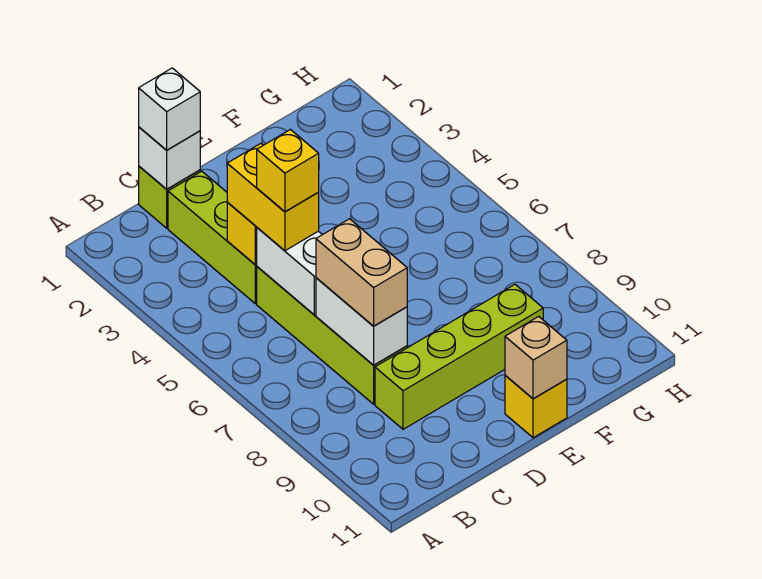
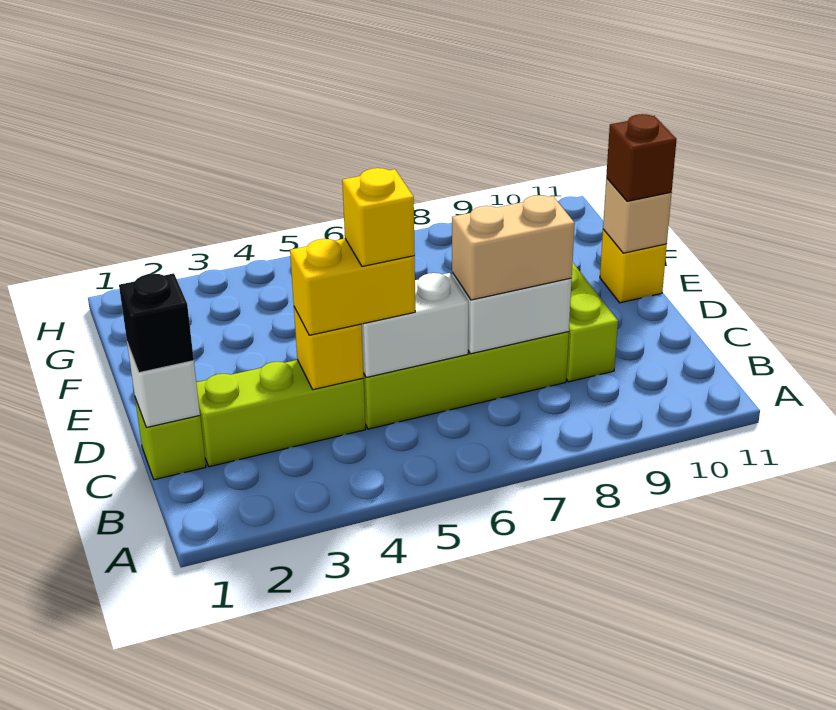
white 1x1 brick [139,68,200,150] -> black 1x1 brick [119,273,194,373]
none -> brown 1x1 brick [606,114,677,201]

